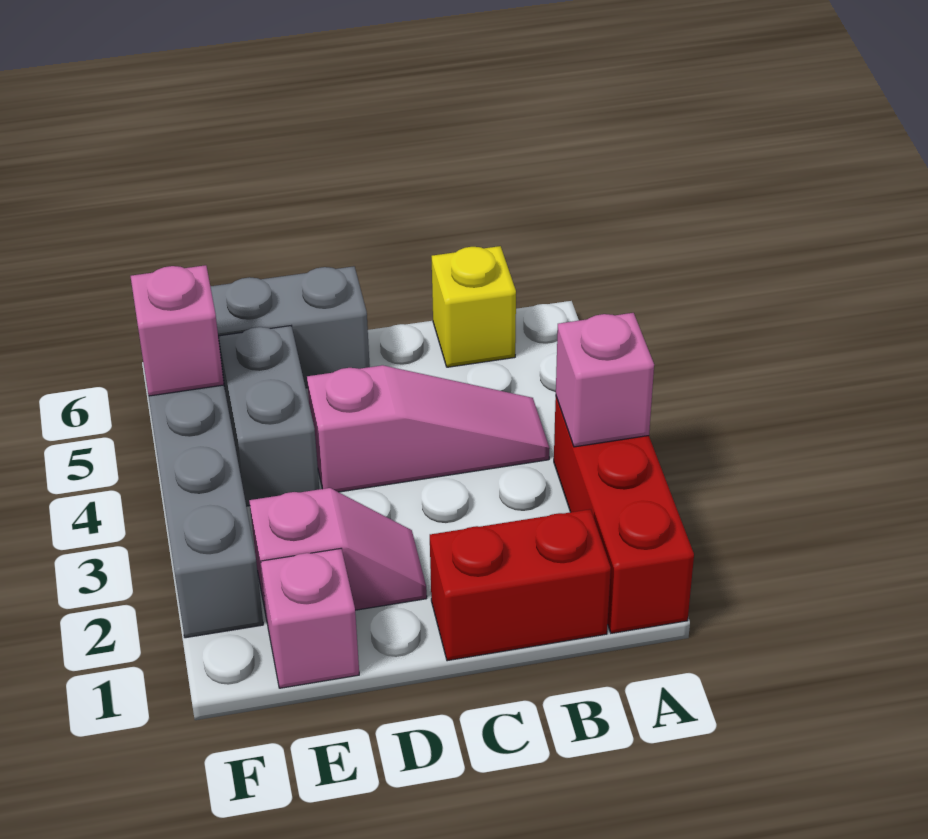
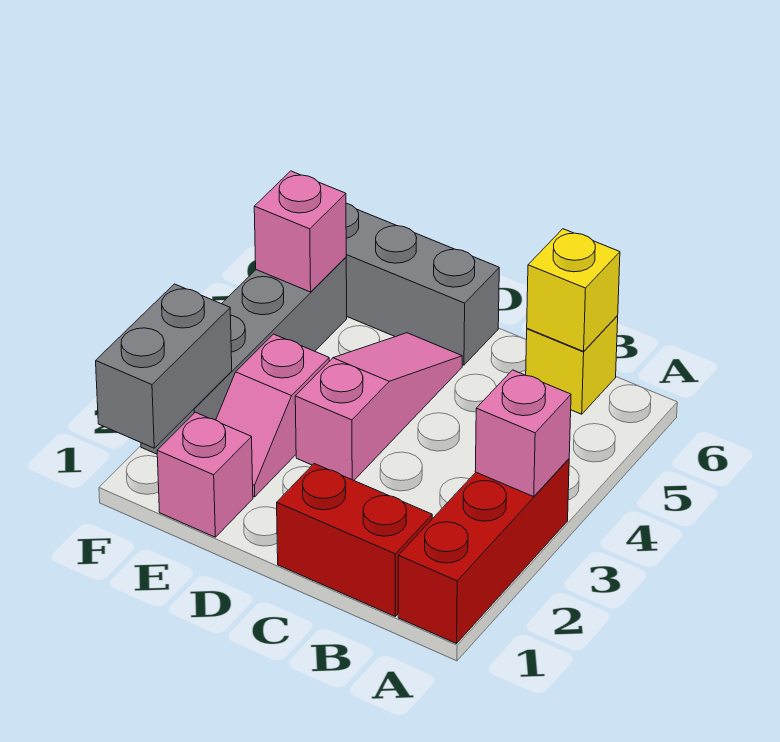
pink 1x3 slope [307,365,550,492] -> pink 1x3 slope turned to [295,333,462,480]
none -> yellow 1x1 brick [527,229,620,351]
pink 1x2 slope [249,488,427,624] -> pink 1x2 slope turned to [216,334,329,497]
grey 1x2 brick [219,326,319,506] -> grey 1x2 brick moved to [96,284,232,448]

